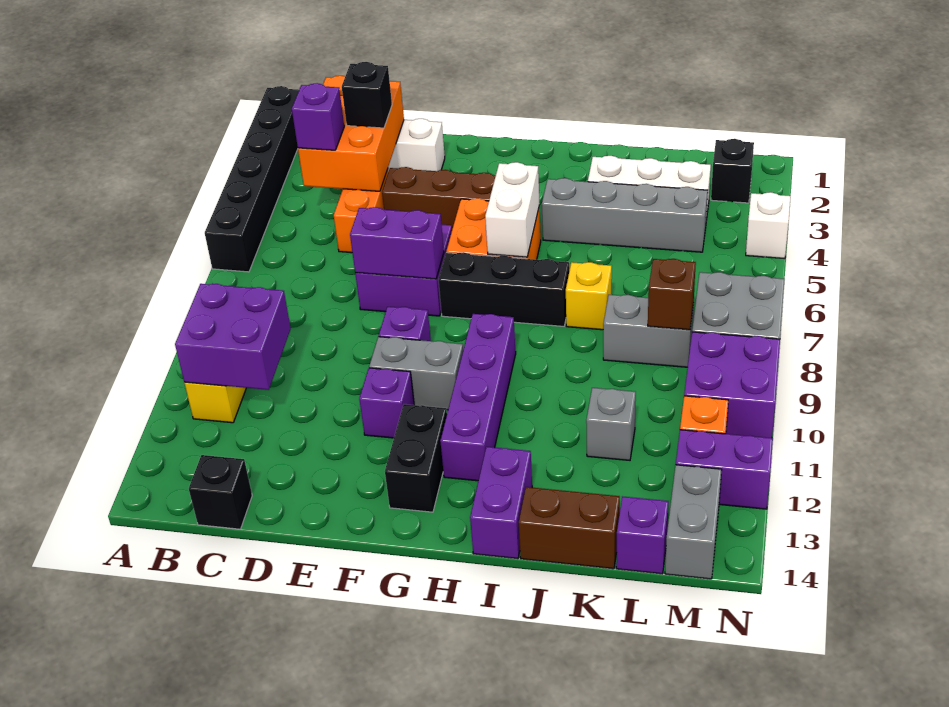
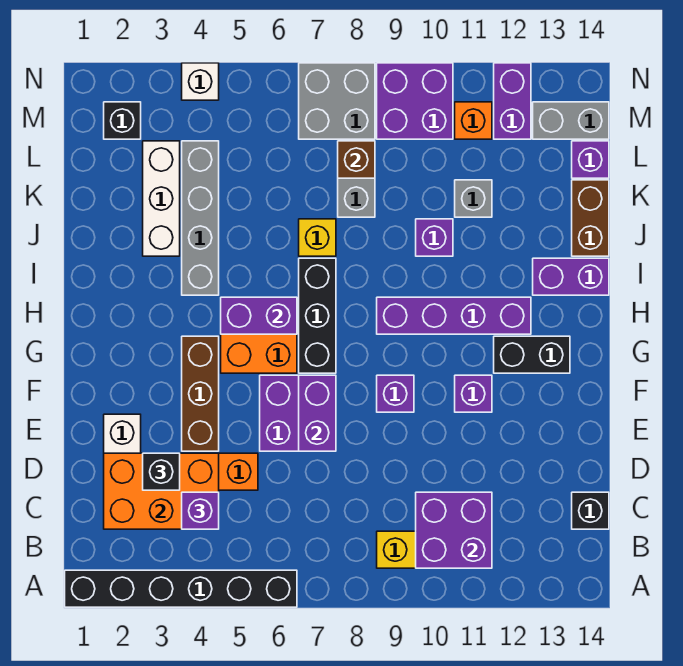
grey 1x2 brick [369,337,463,410] -> none
white 1x2 brick [485,162,540,257] -> purple 1x2 brick [221,297,297,334]
none -> purple 1x1 brick [416,219,453,256]

